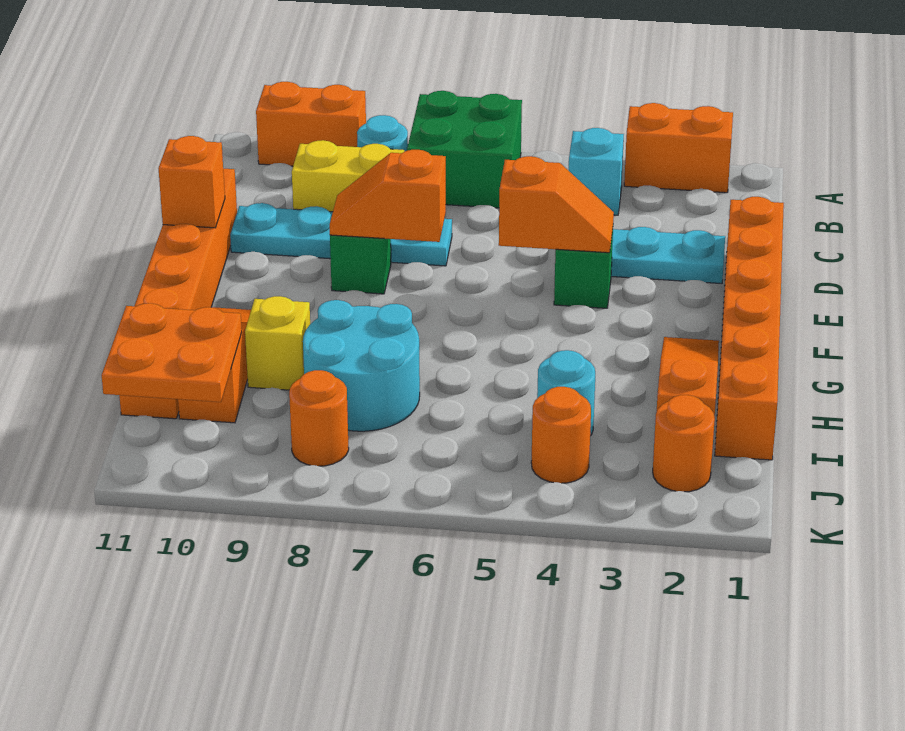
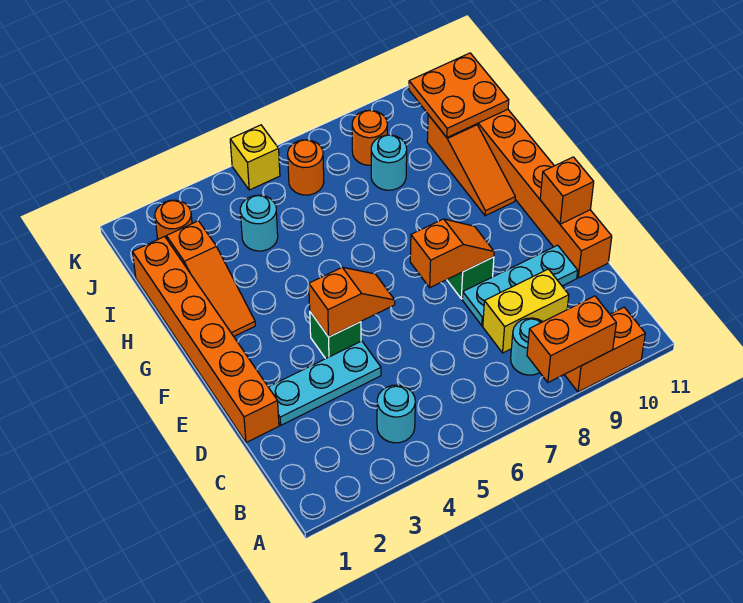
orange 1x2 brick [624,103,733,193] -> orange 1x2 brick moved to [527,296,616,382]
green 2x2 brick [407,91,522,208] -> none
cyan 1x1 brick [569,128,624,215] -> cyan 1x1 round brick [377,385,415,443]
cyan 1x4 plate [230,203,452,266] -> cyan 1x3 plate [462,245,578,326]
orange 1x2 slope [499,156,614,253] -> orange 1x2 slope turned to [309,267,395,337]
cyan 2x2 round brick [303,300,420,431] -> cyan 1x1 round brick [371,135,407,190]
yellow 1x1 brick [245,296,310,390] -> yellow 1x1 brick moved to [230,125,280,190]
orange 1x1 round brick [531,387,591,483] -> orange 1x1 round brick moved to [288,140,324,195]

